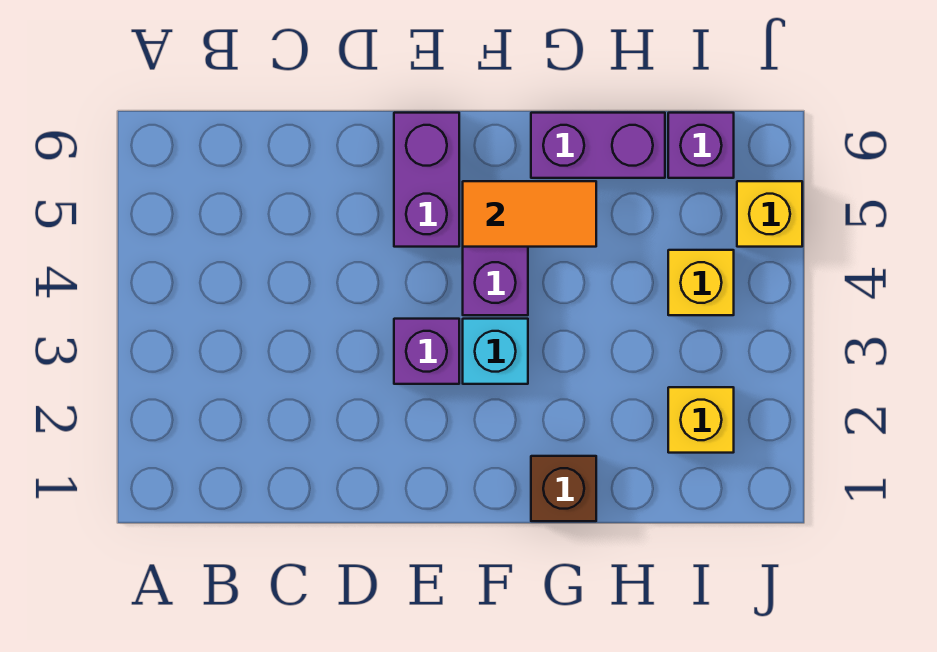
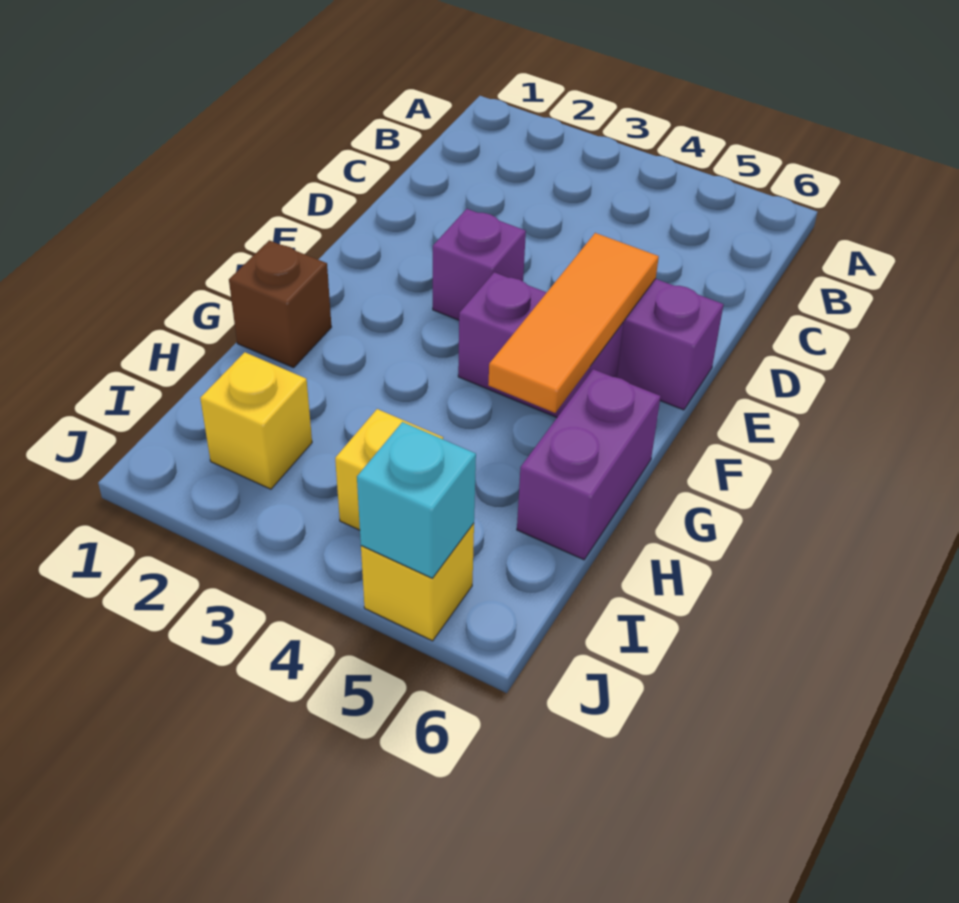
cyan 1x1 brick [463,319,528,384] -> cyan 1x1 brick moved to [357,422,476,578]
orange 1x2 tile [463,181,596,247] -> orange 1x3 tile [488,233,659,413]
purple 1x1 brick [668,113,734,178] -> none

